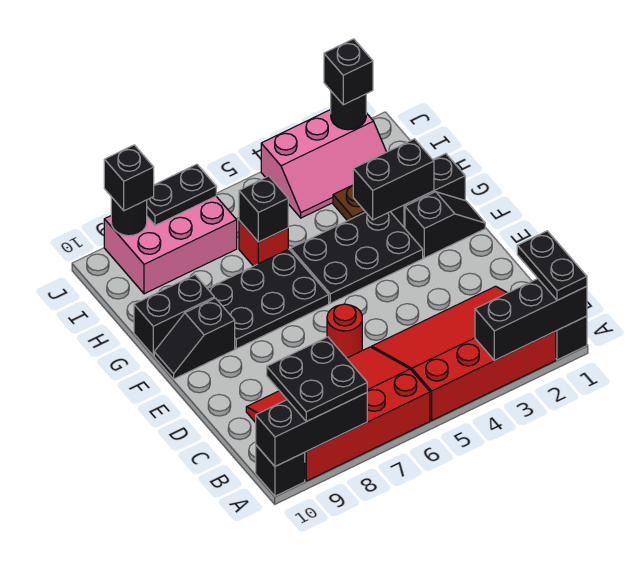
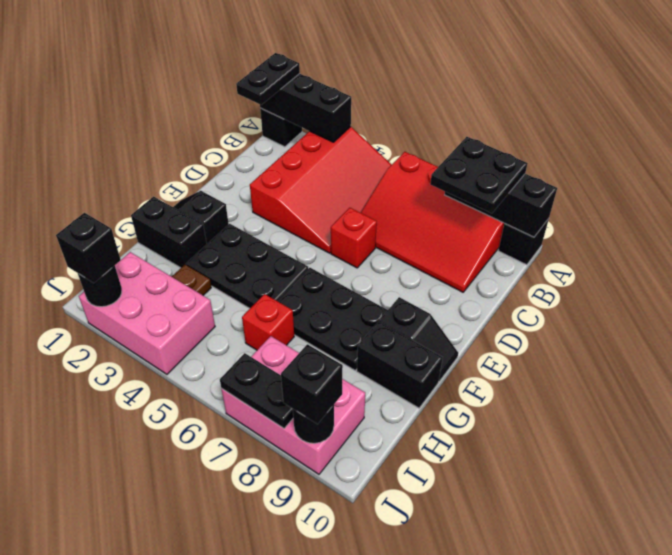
red 3x4 slope [372,286,556,420] -> red 3x4 slope turned to [250,127,392,253]
red 1x1 round brick [327,304,362,358] -> red 1x1 brick [331,208,377,268]
black 1x2 brick [353,139,434,220] -> none
black 1x1 brick [239,176,288,242] -> none
pink 2x3 slope [261,110,386,218] -> pink 2x3 brick [79,252,215,374]

